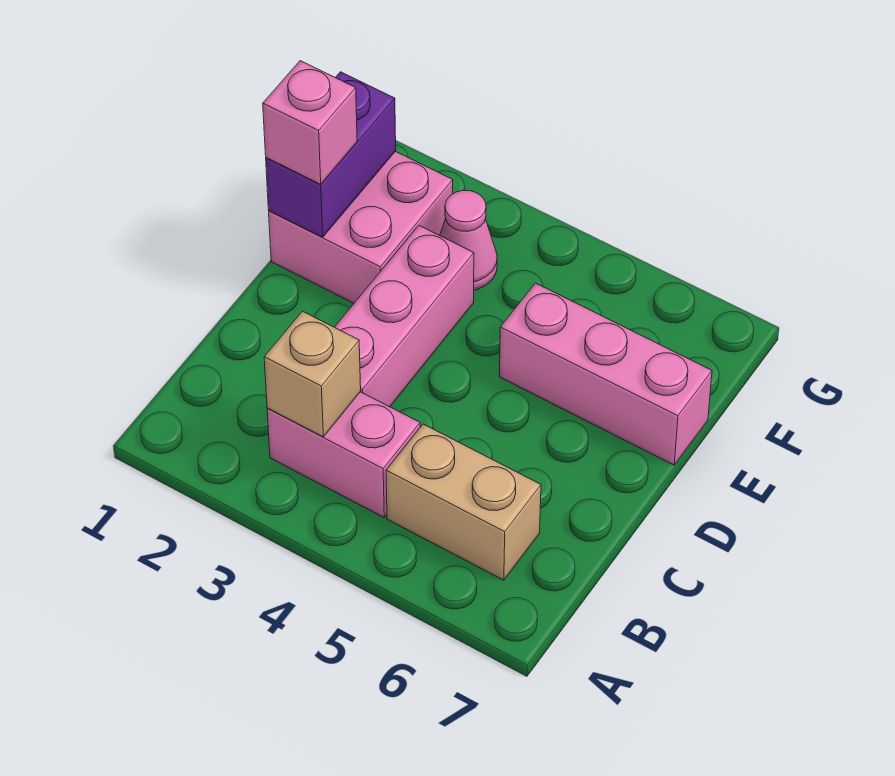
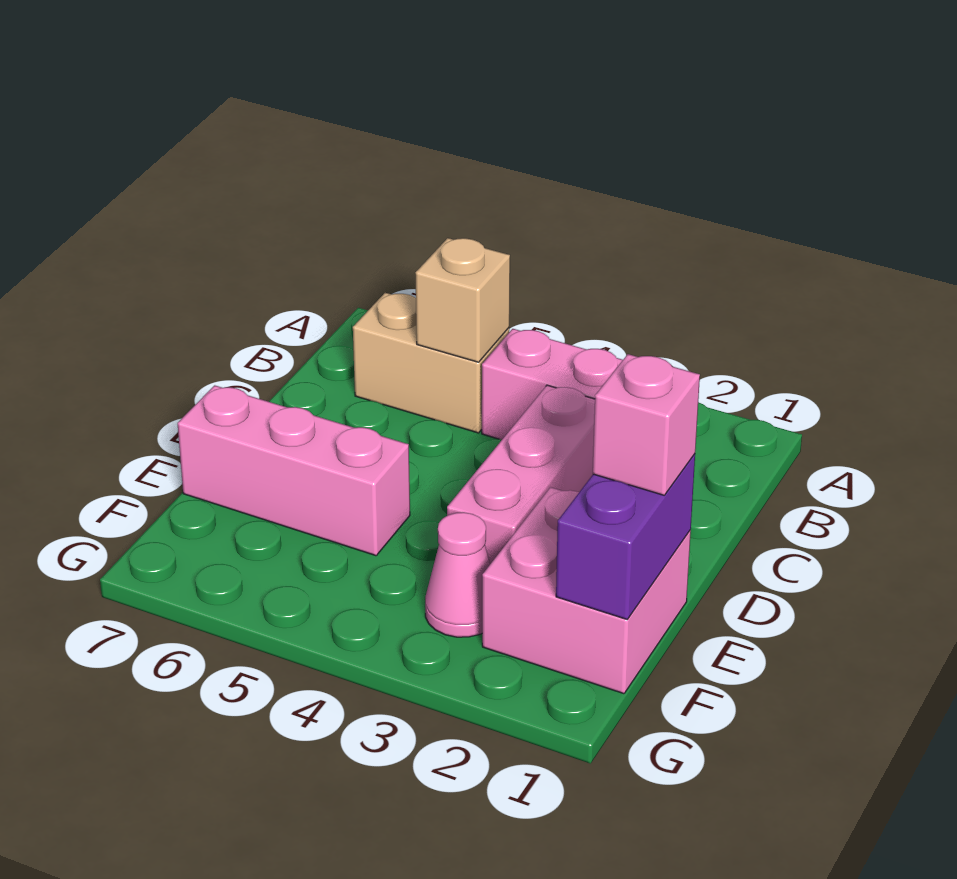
tan 1x1 brick [264,311,361,437] -> tan 1x1 brick moved to [415,238,510,362]

